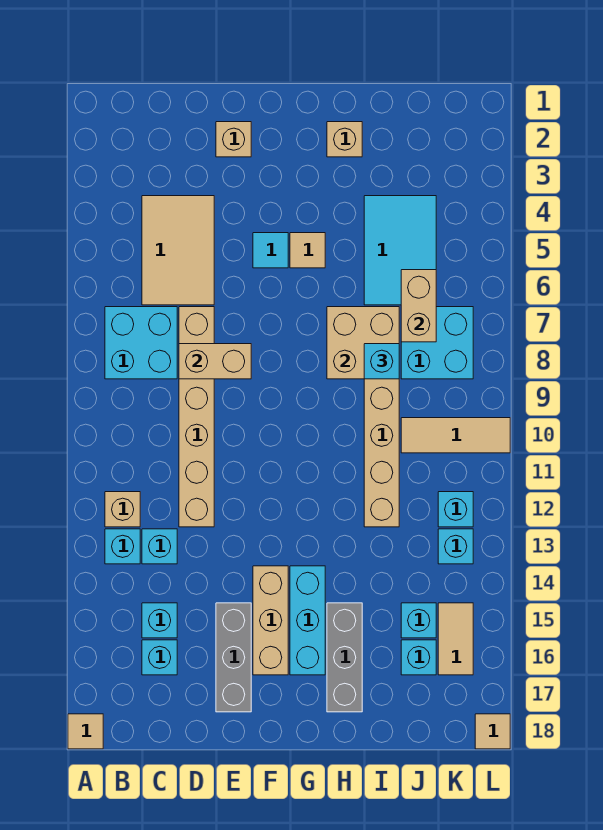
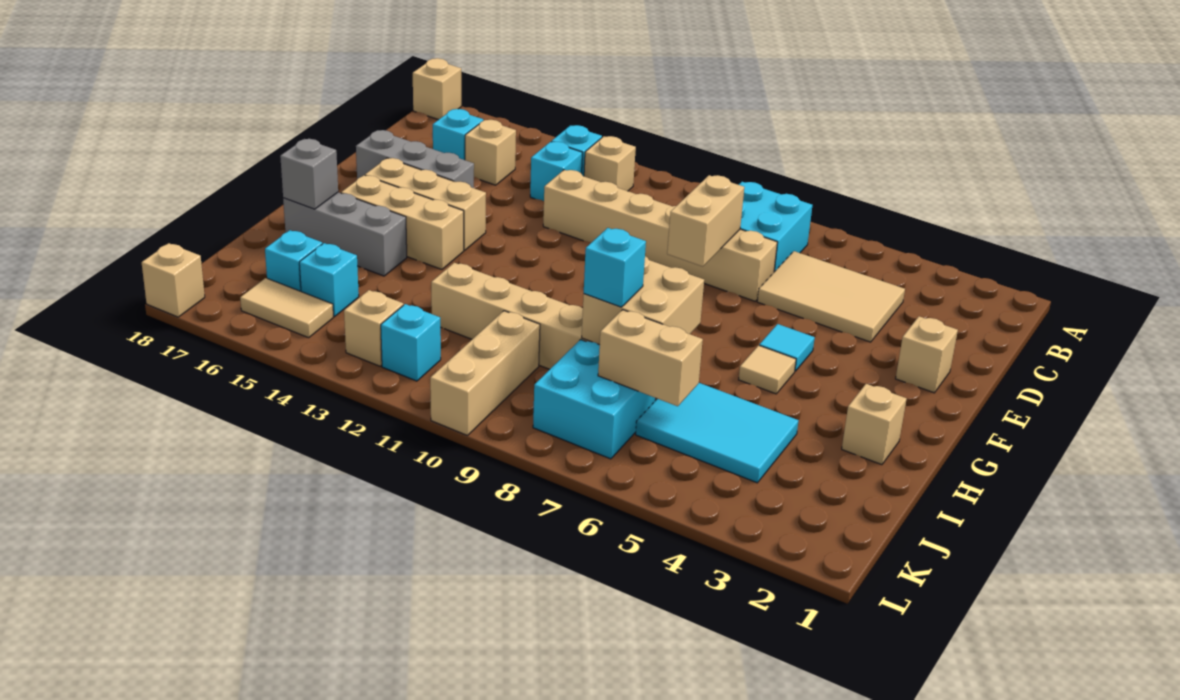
tan 1x1 tile [68,714,103,749] -> tan 1x1 brick [413,58,461,120]
cyan 1x1 brick [142,603,177,638] -> tan 1x1 brick [465,120,516,185]
cyan 1x3 brick [290,566,325,675] -> tan 1x3 brick [341,175,464,269]
none -> grey 1x1 brick [280,139,338,209]
tan 1x3 tile [401,418,510,453] -> tan 1x3 brick [430,311,540,435]
cyan 1x1 brick [438,529,473,564] -> tan 1x1 brick [344,290,403,366]
tan 1x1 tile [475,714,510,749] -> tan 1x1 brick [142,243,205,317]

